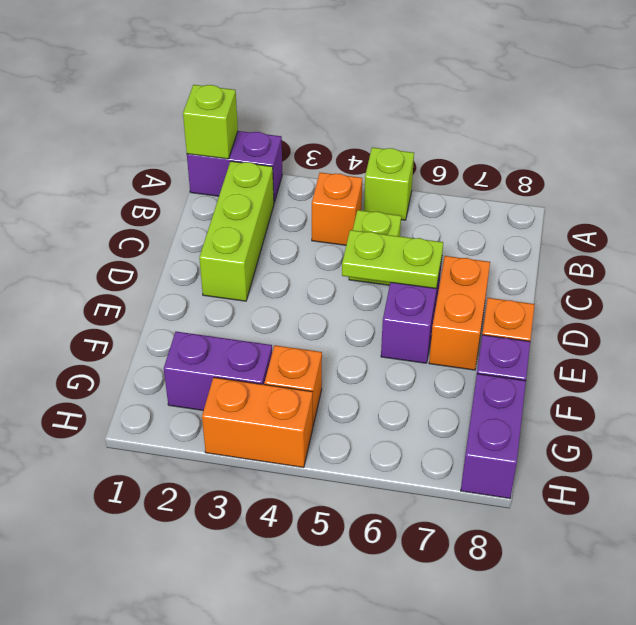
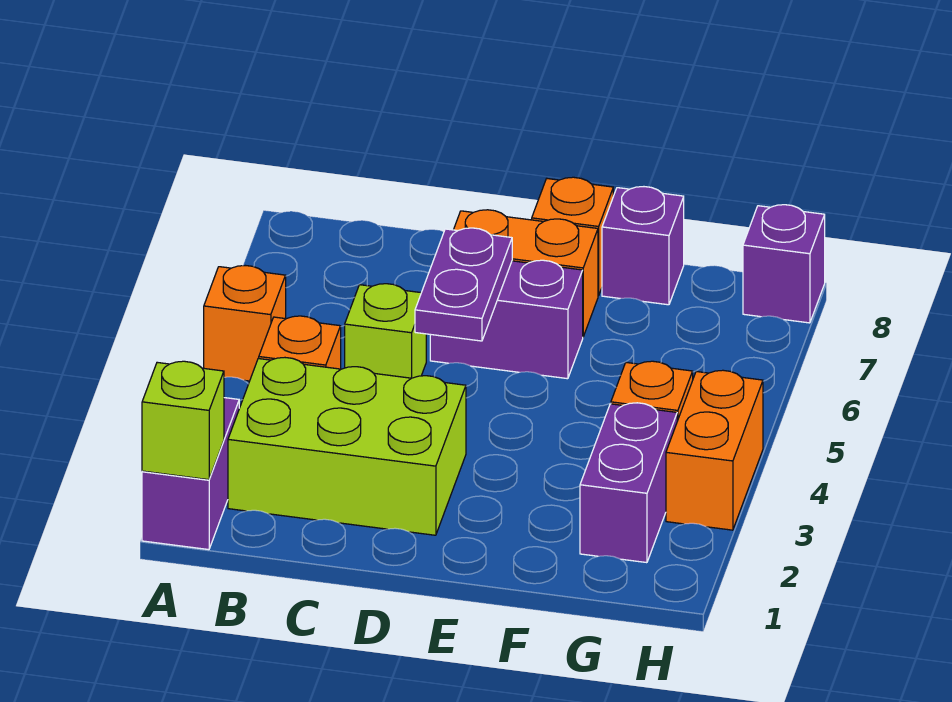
lime 1x1 brick [364,147,414,220] -> orange 1x1 brick [204,266,286,381]
lime 1x3 brick [199,161,274,301] -> lime 2x3 brick [228,358,466,535]
lime 1x2 plate [342,230,443,289] -> purple 1x2 plate [415,228,512,341]
purple 1x2 brick [461,374,526,498] -> purple 1x1 brick [743,205,825,323]

